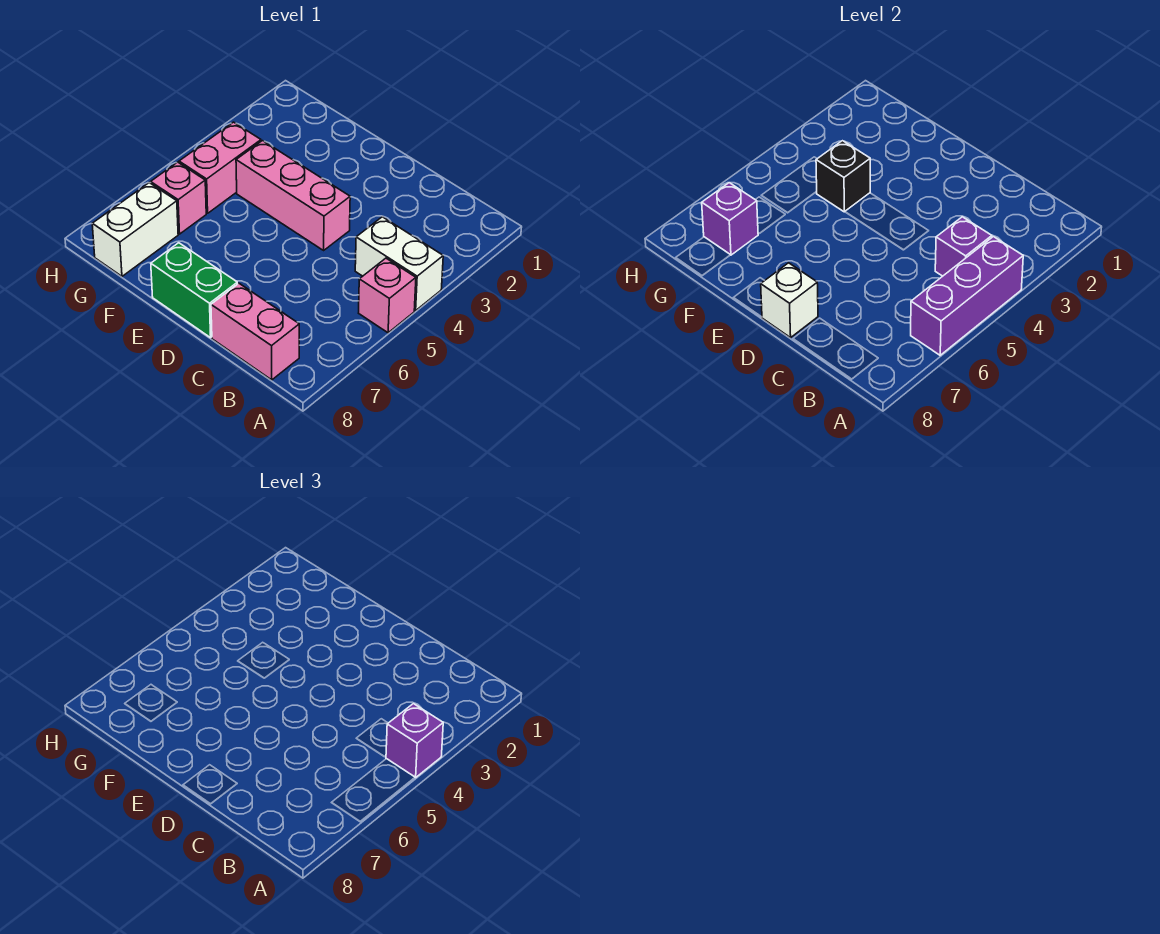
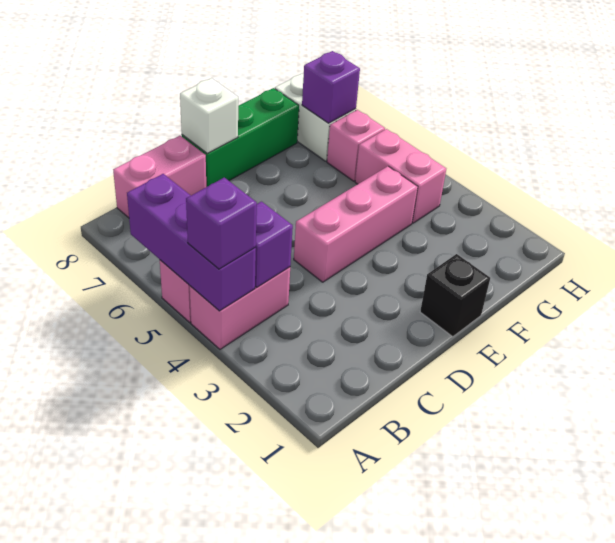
white 1x2 brick [355,217,443,311] -> pink 1x2 brick [190,267,290,349]
green 1x2 brick [151,243,237,338] -> green 1x3 brick [182,88,299,187]
black 1x1 brick [816,141,870,212] -> black 1x1 brick moved to [420,254,490,337]

